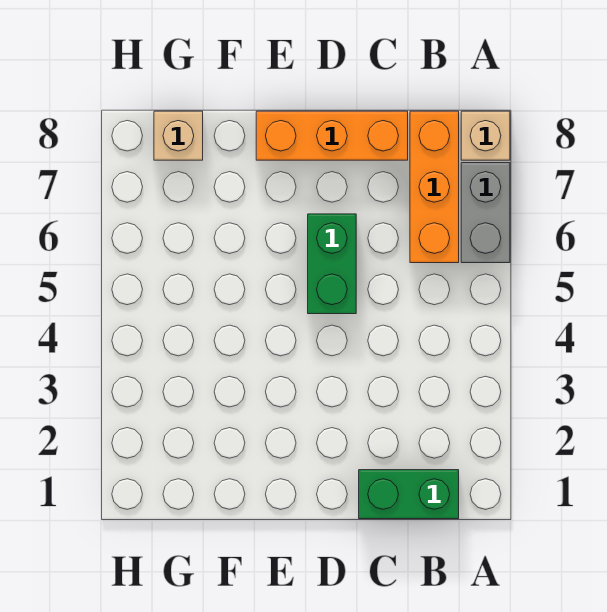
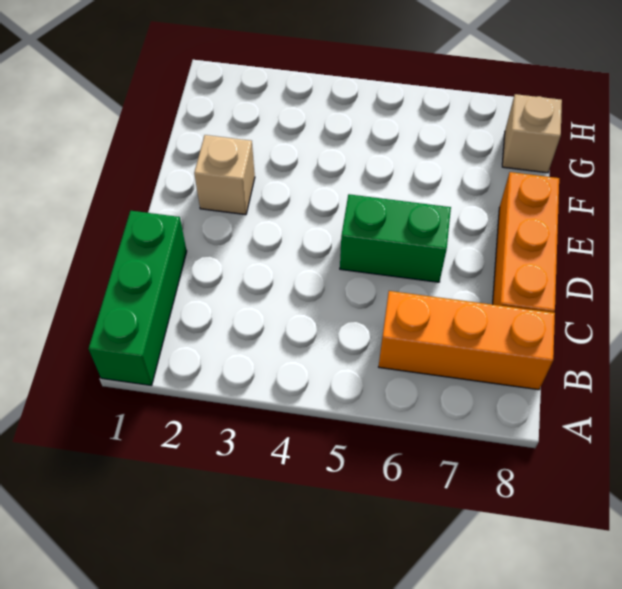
grey 1x2 brick [461,163,510,263] -> none
tan 1x1 brick [461,111,510,160] -> tan 1x1 brick moved to [194,135,255,215]
green 1x2 brick [359,470,459,519] -> green 1x3 brick [89,211,187,386]

